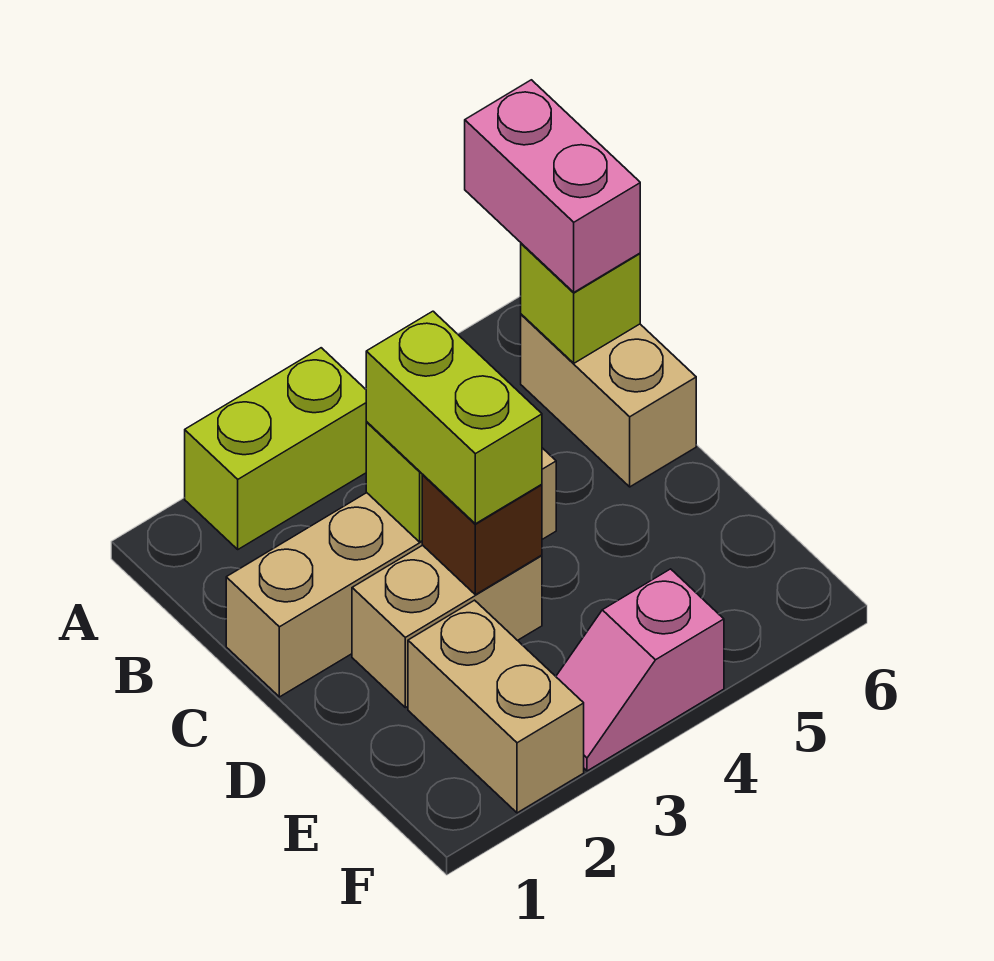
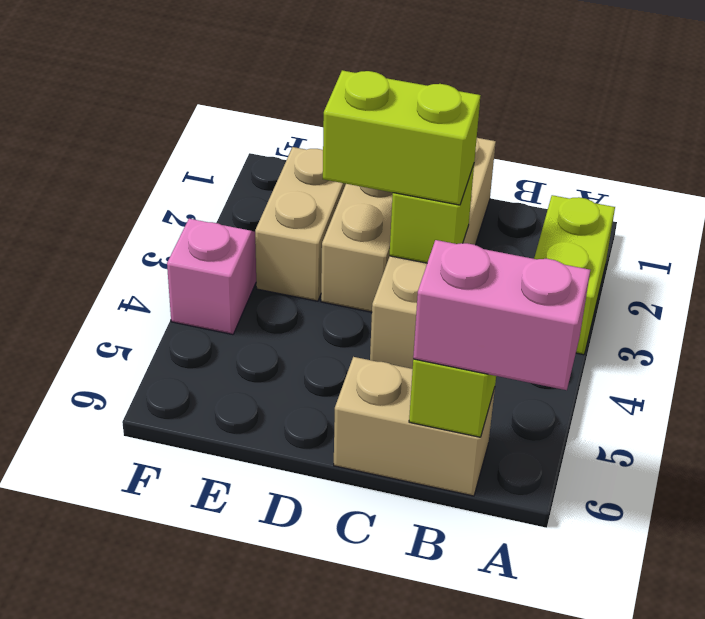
brown 1x1 brick [422,474,542,595] -> none
tan 1x2 brick [408,600,584,813] -> tan 1x2 brick turned to [255,147,346,301]

